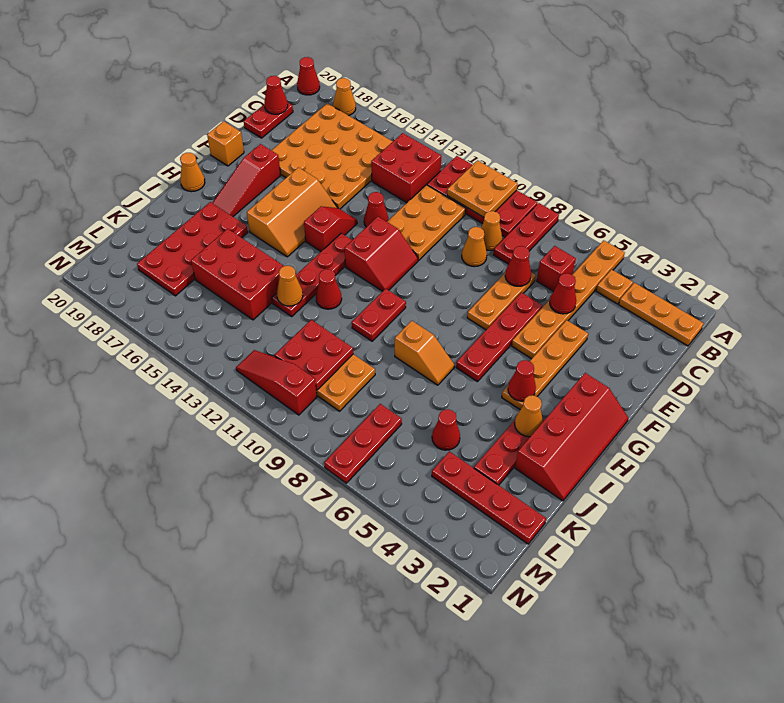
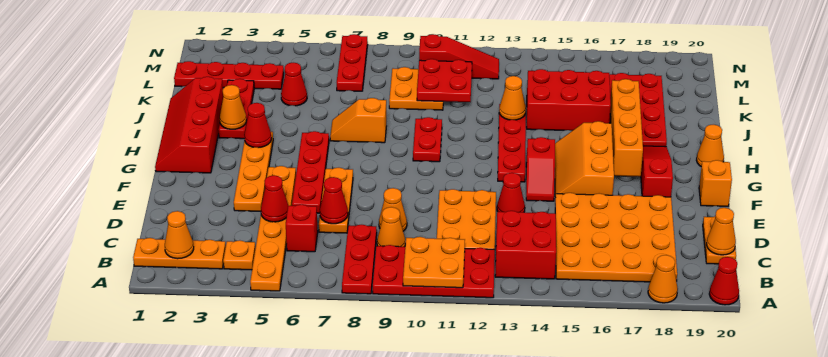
none -> orange 1x1 cone [165,211,194,259]
red 1x2 plate [244,102,293,138] -> orange 1x2 plate [703,216,736,264]
red 1x1 cone [264,76,288,114] -> orange 1x1 cone [707,208,736,255]
red 2x2 slope [345,217,418,291] -> none
none -> orange 1x4 brick [610,79,643,177]
red 1x1 cone [316,269,342,309] -> none

